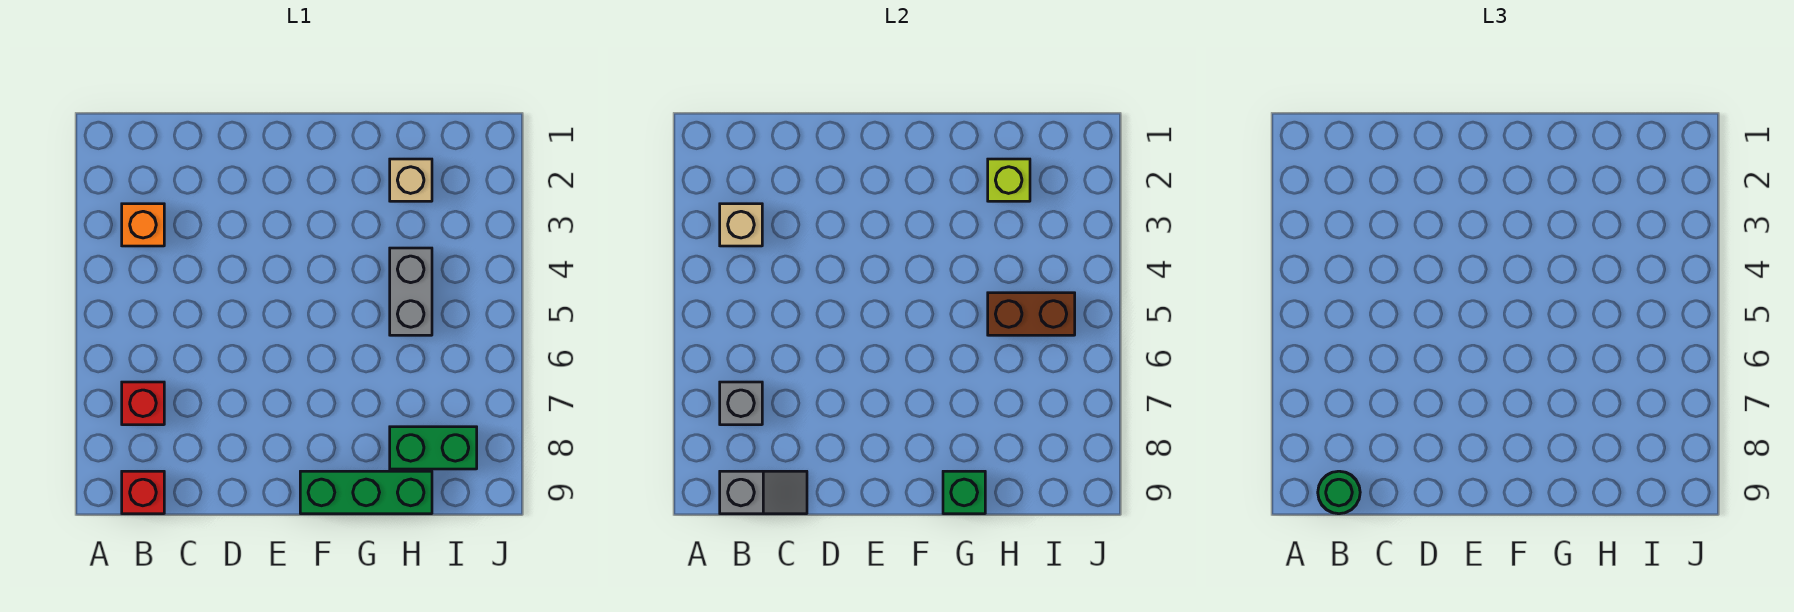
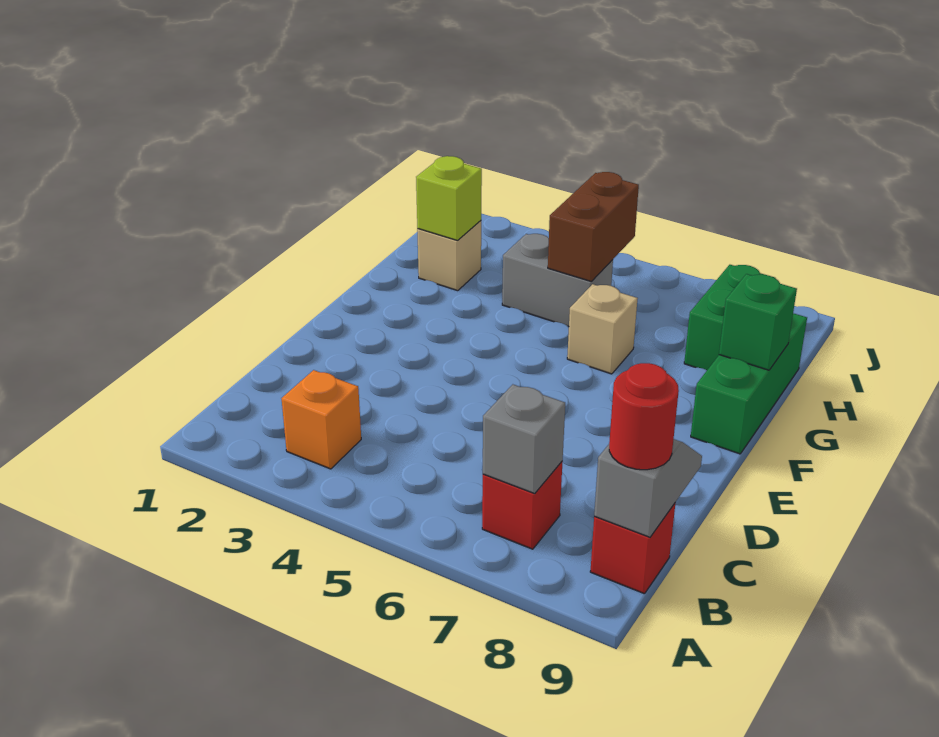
tan 1x1 brick [720,204,762,246] -> tan 1x1 brick moved to [567,284,638,374]
green 1x1 round brick [1318,471,1360,514] -> red 1x1 round brick [609,363,679,470]

